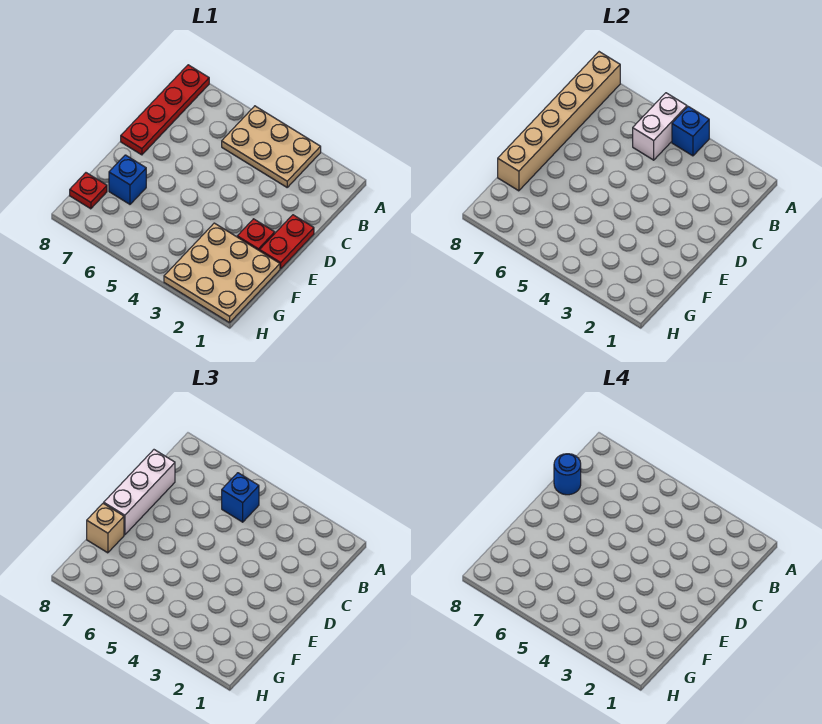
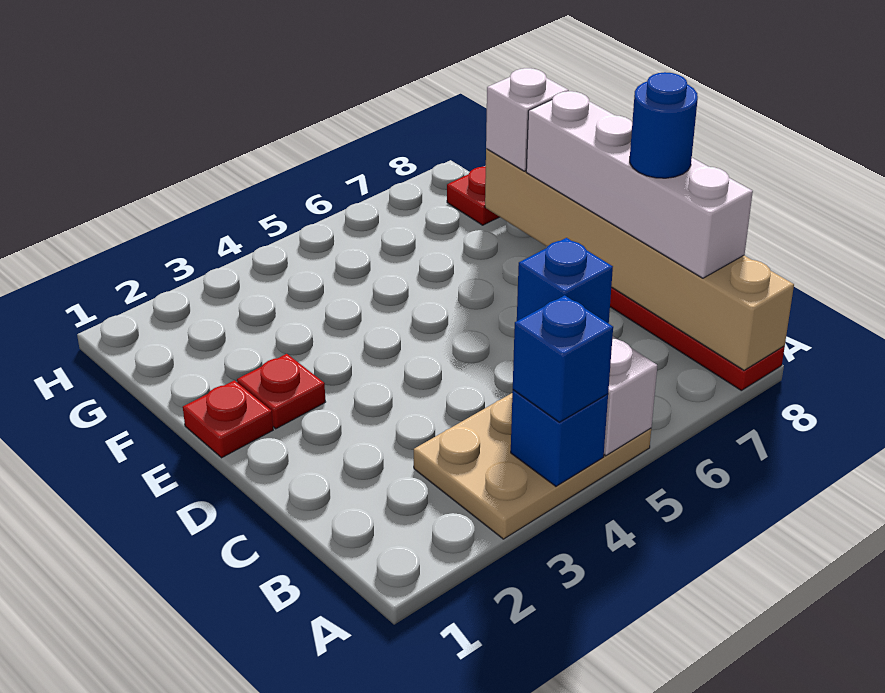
white 1x3 brick [104,450,175,535] -> white 1x4 brick [526,91,753,278]
red 1x2 plate [260,215,314,269] -> red 1x1 plate [183,380,273,458]
tan 3x3 plate [164,223,280,323] -> none
blue 1x1 brick [109,155,146,204] -> blue 1x1 brick moved to [513,295,613,422]
tan 1x1 brick [87,503,124,553] -> white 1x1 brick [486,68,569,171]

